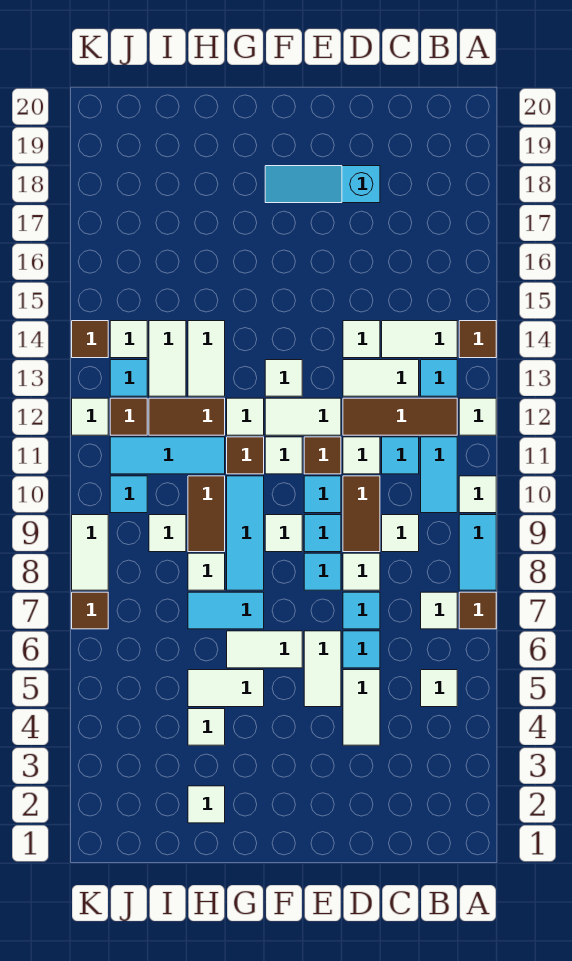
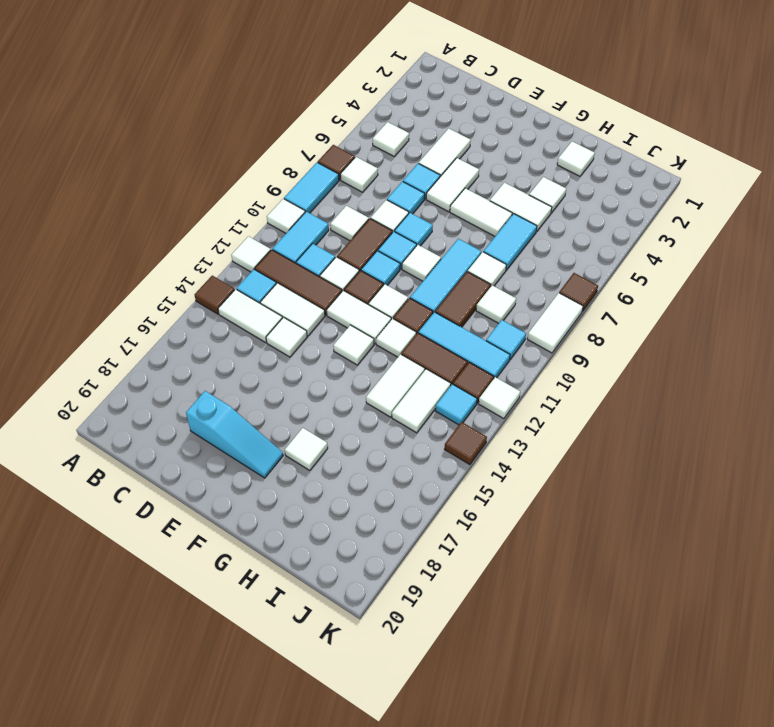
cyan 1x2 tile [188,592,264,629] -> cyan 1x2 tile turned to [483,214,537,270]
white 1x1 tile [110,321,147,358] -> white 1x1 tile moved to [285,428,328,470]

